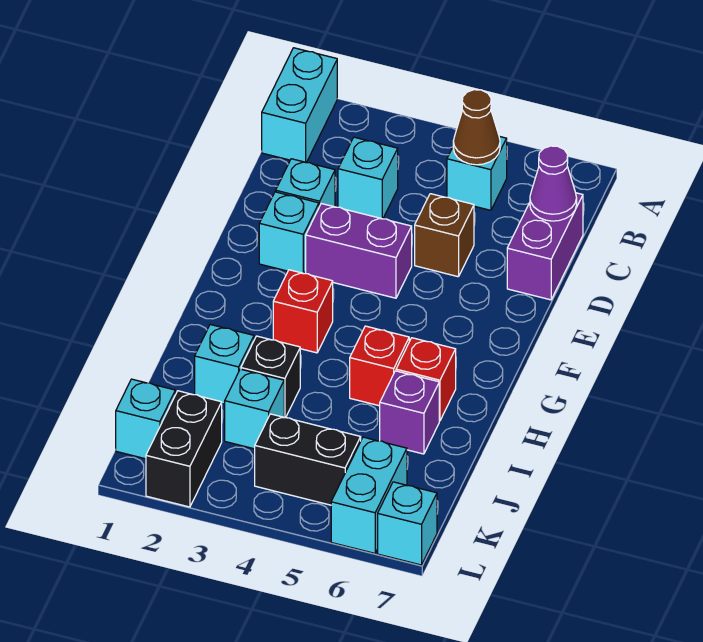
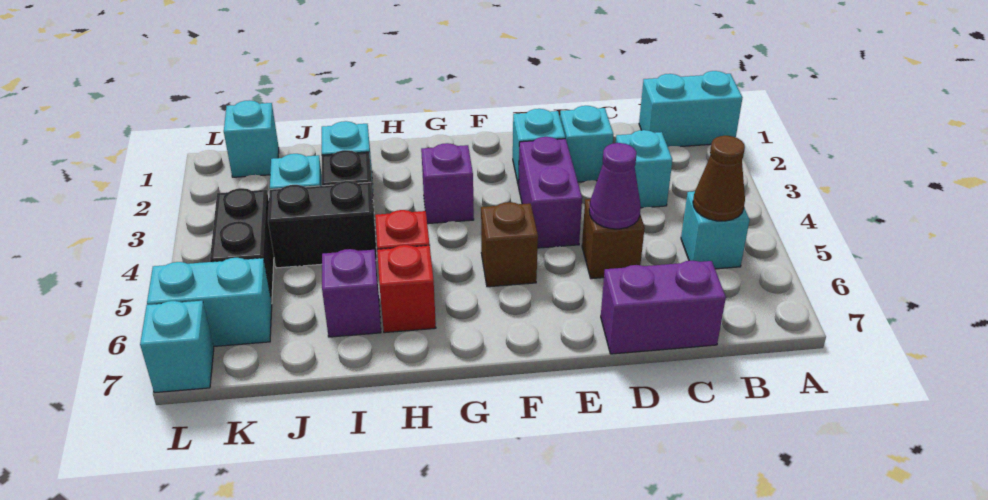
purple 1x1 cone [530,146,577,221] -> purple 1x1 cone moved to [589,143,641,229]
none -> brown 1x1 brick [481,202,538,287]
red 1x1 brick [273,270,333,353] -> purple 1x1 brick [421,143,474,224]
black 1x2 brick [146,391,222,507] -> black 1x2 brick moved to [268,181,377,268]

